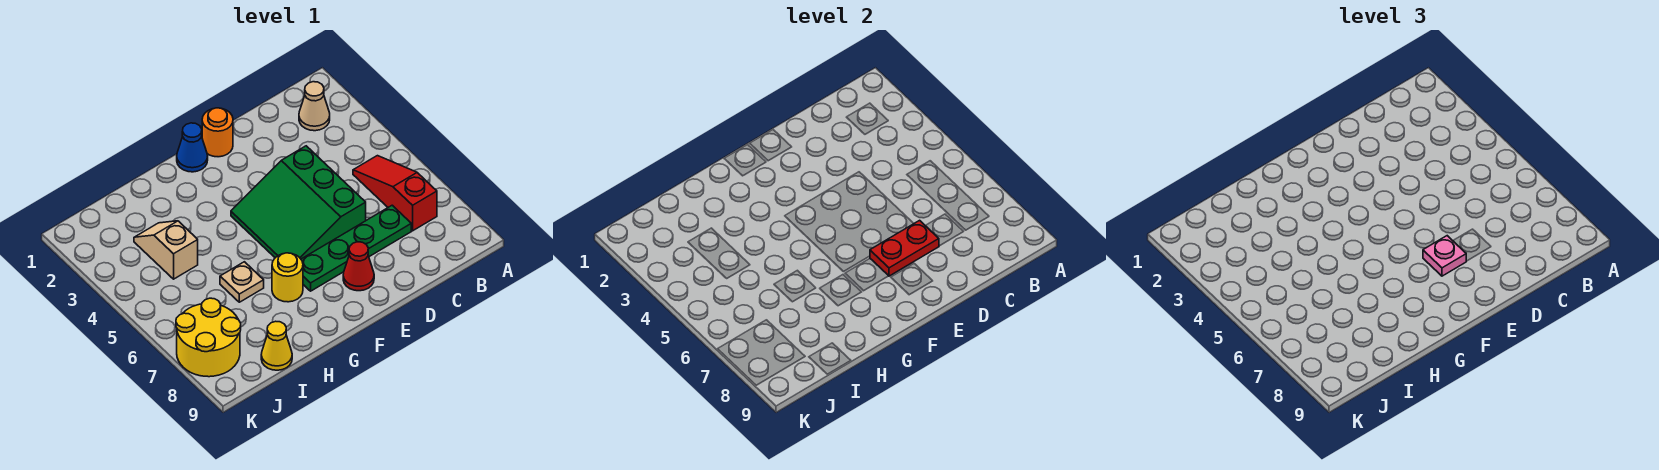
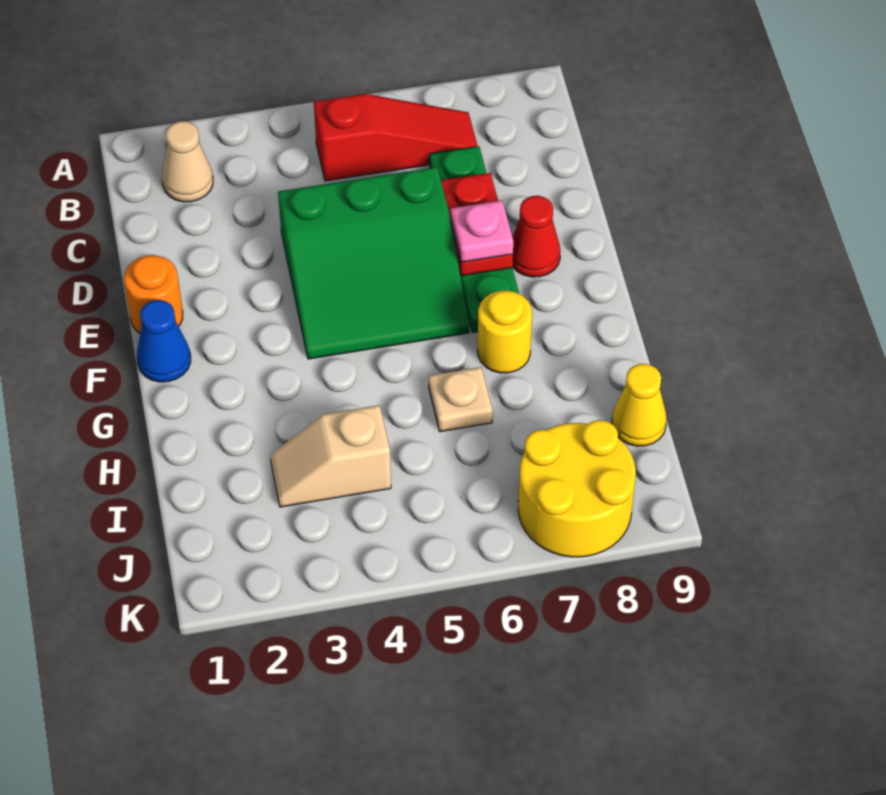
red 1x3 slope [353,156,437,231] -> red 1x3 slope turned to [314,94,477,181]

